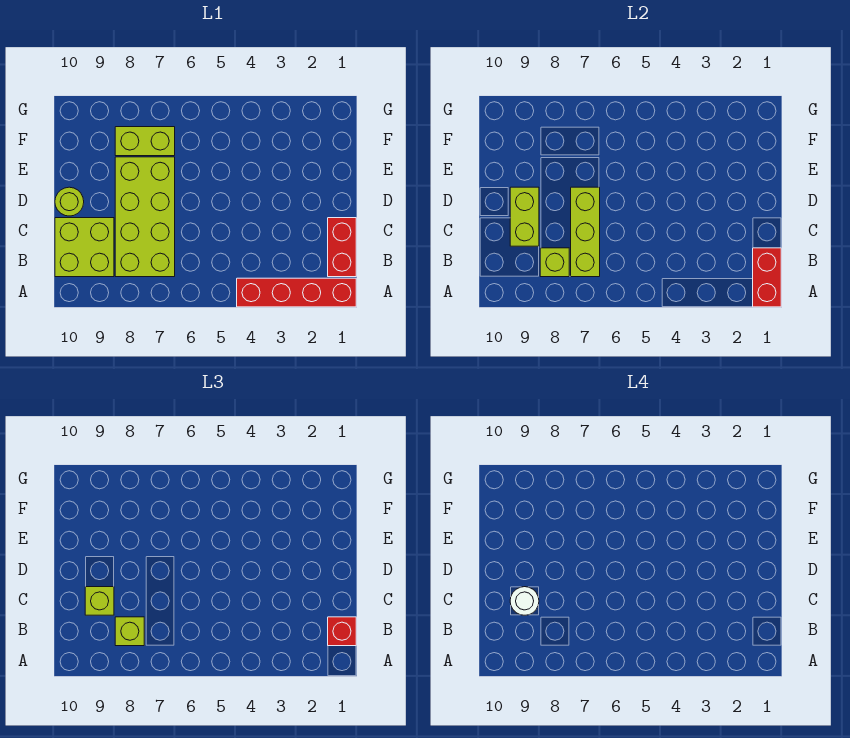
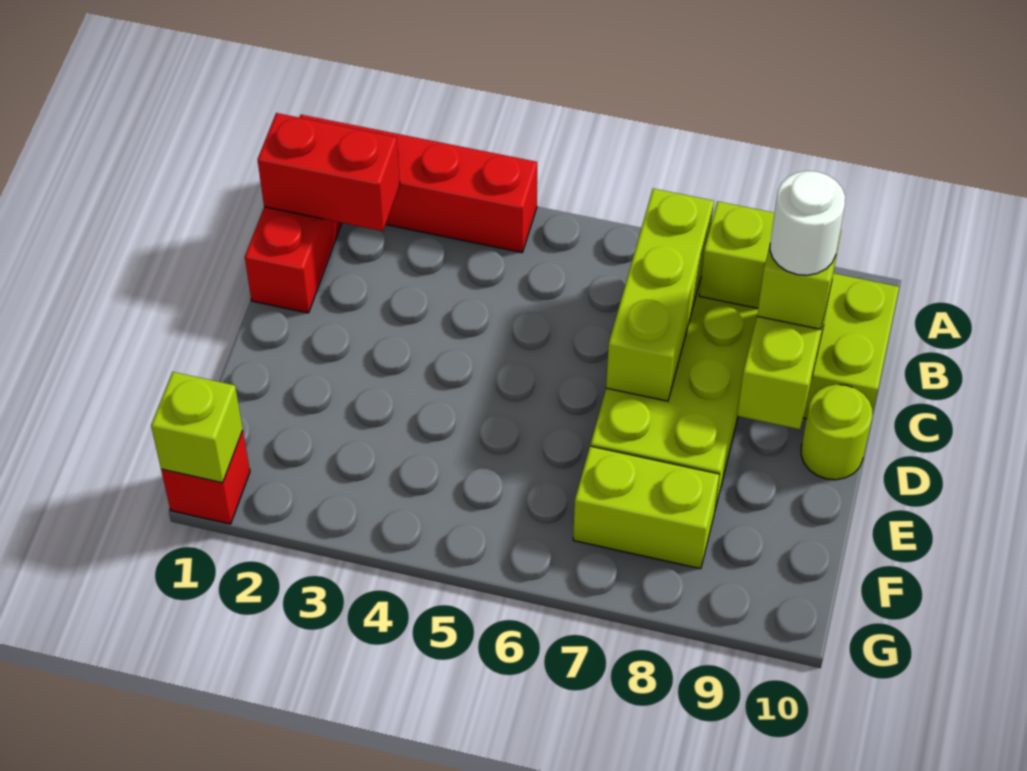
red 1x2 brick [753,248,781,307] -> red 1x2 brick turned to [258,113,400,231]
red 1x1 brick [328,617,356,646] -> red 1x1 brick moved to [161,431,250,524]
lime 1x1 brick [115,617,144,646] -> lime 1x1 brick moved to [151,372,243,483]

